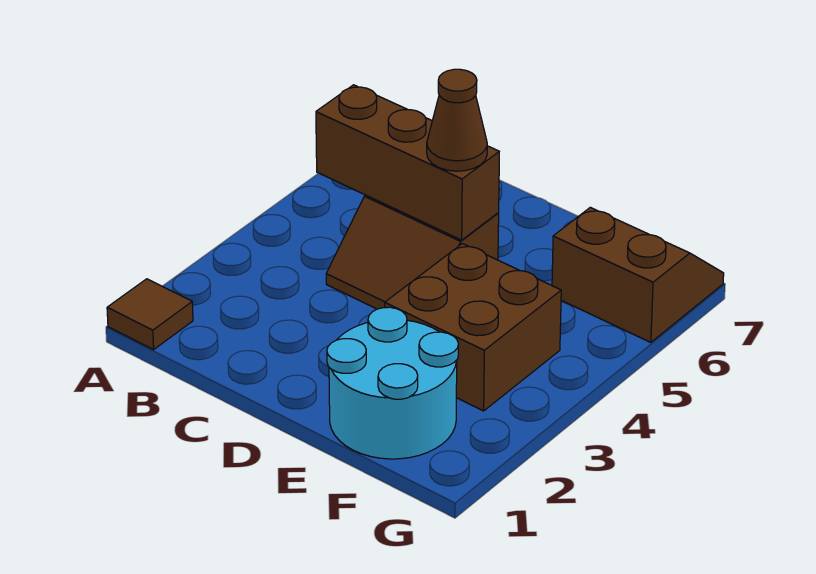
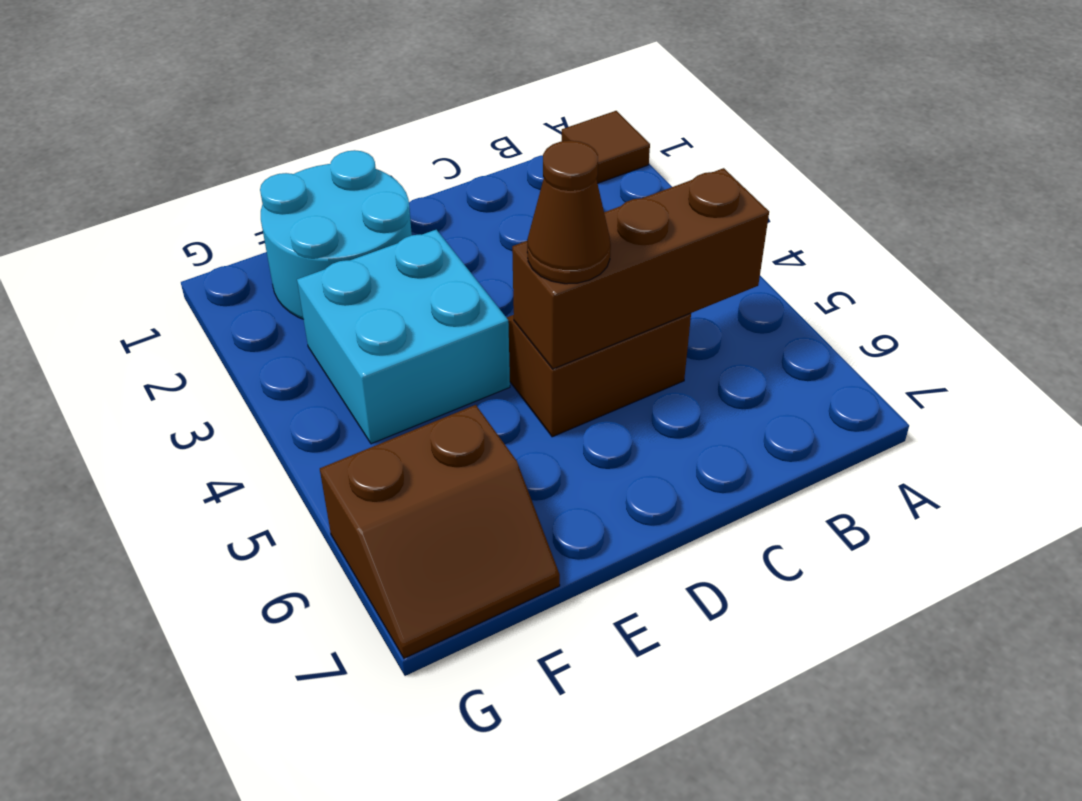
brown 2x2 brick [385,244,561,411] -> cyan 2x2 brick [297,230,510,444]

